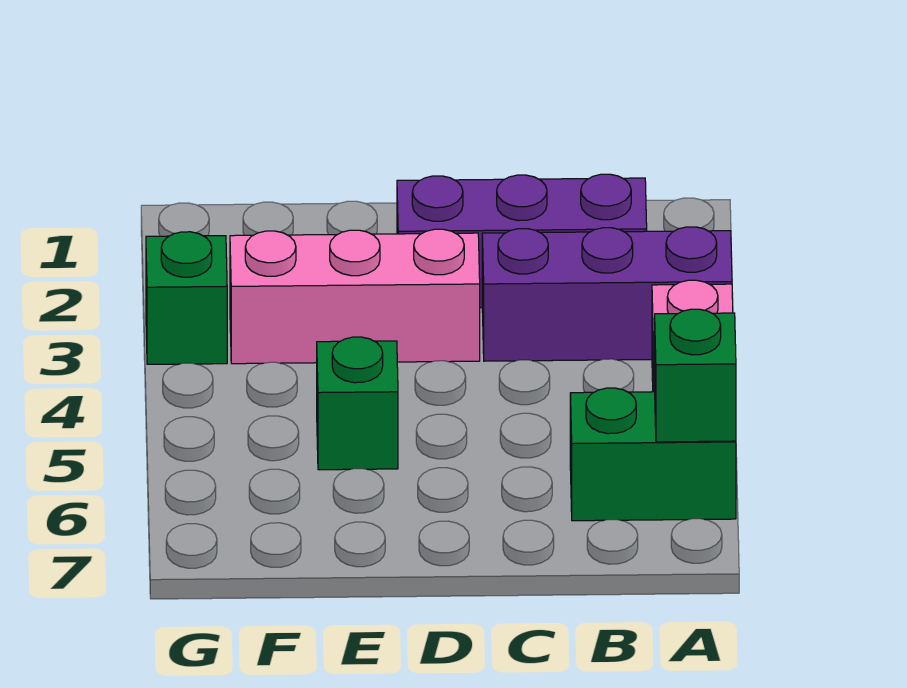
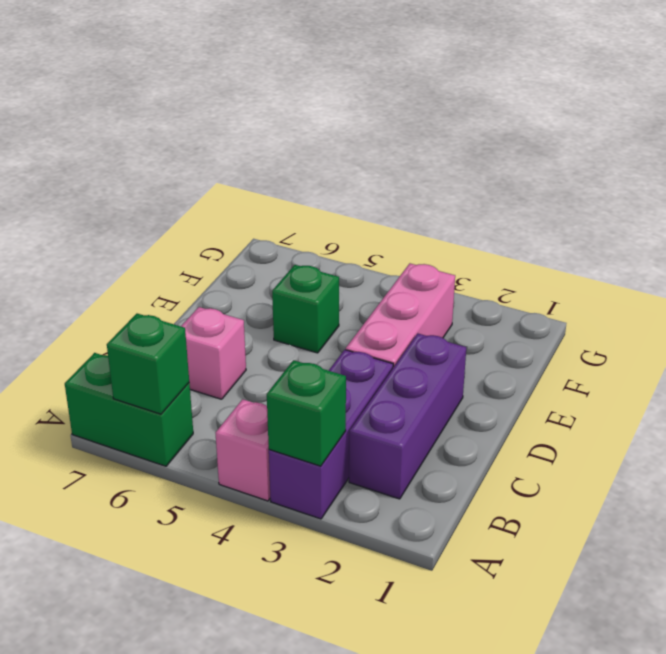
green 1x2 brick [570,388,736,521] -> green 1x2 brick turned to [65,353,193,466]
none -> pink 1x1 brick [181,307,246,399]
green 1x1 brick [146,232,227,364] -> green 1x1 brick moved to [267,360,346,466]

